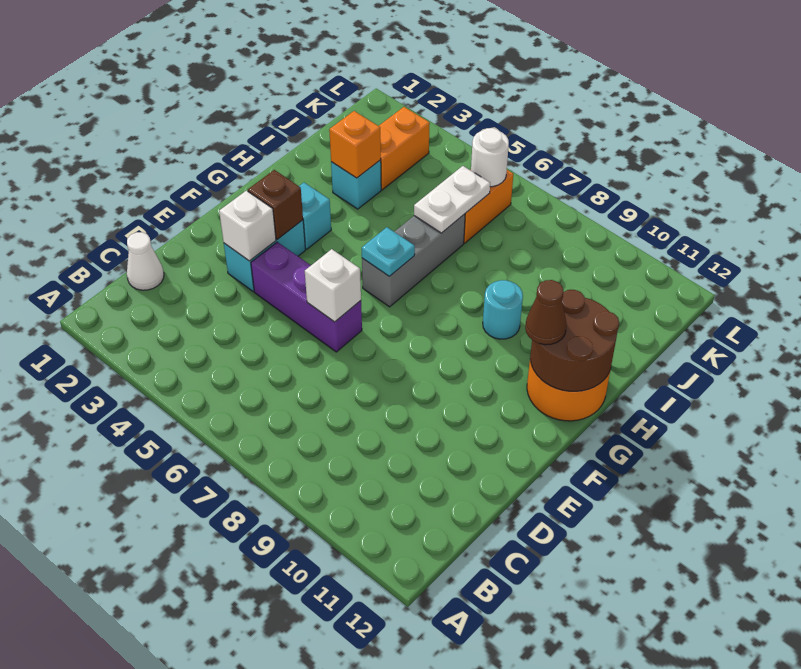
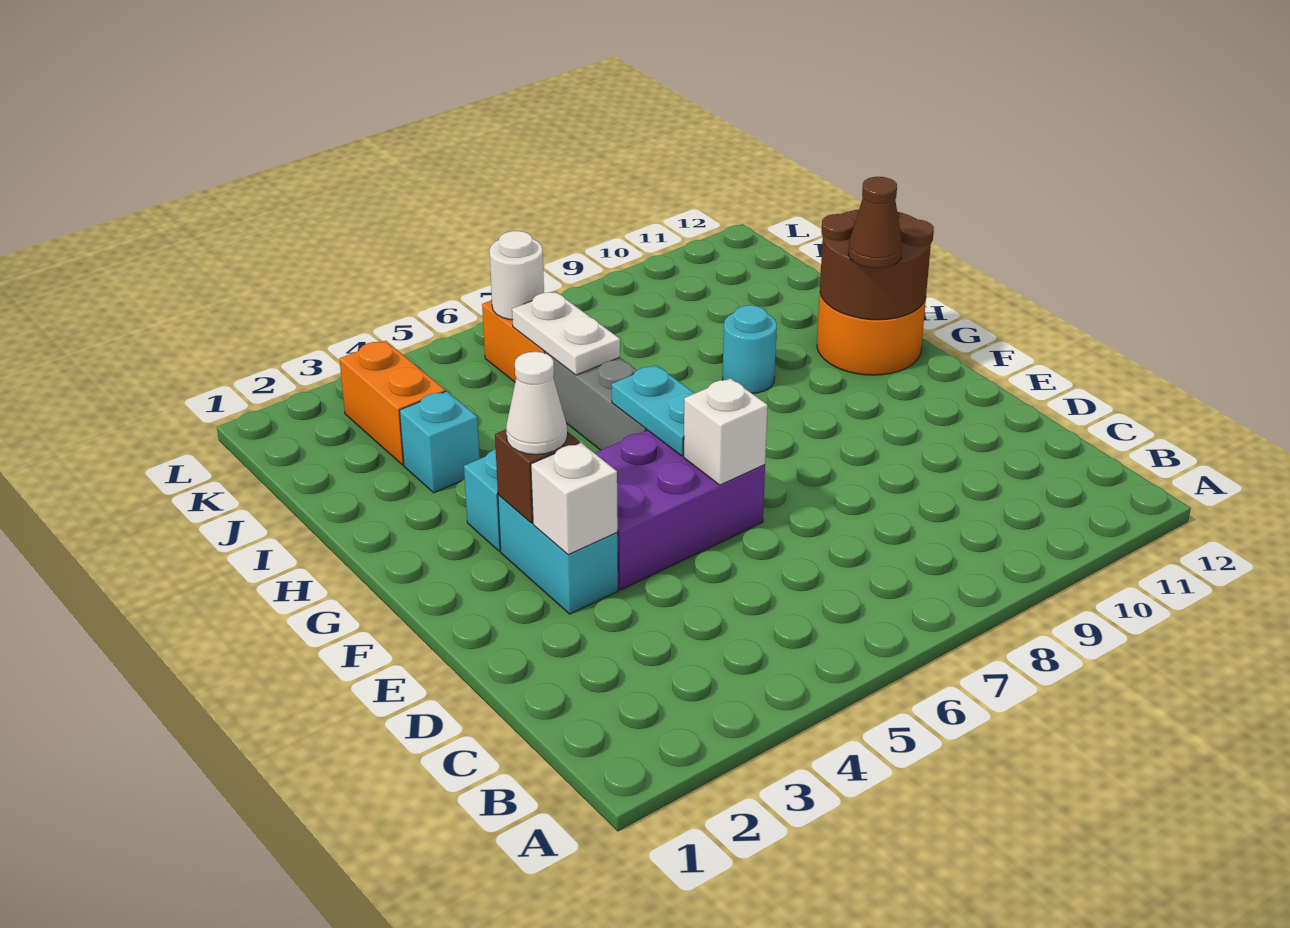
white 1x1 cone [127,232,164,290] -> white 1x1 cone moved to [506,352,567,455]
purple 1x3 brick [251,242,362,352] -> purple 2x3 brick [595,430,765,590]
cyan 1x1 plate [362,227,415,276] -> cyan 1x2 plate [611,365,695,456]
orange 1x1 brick [329,111,381,178] -> none

